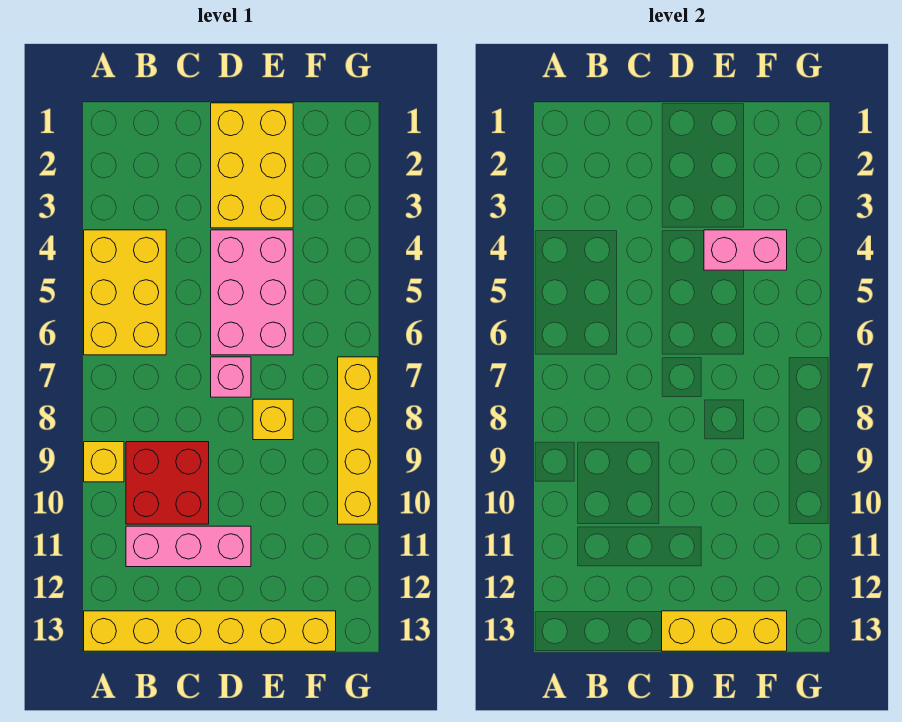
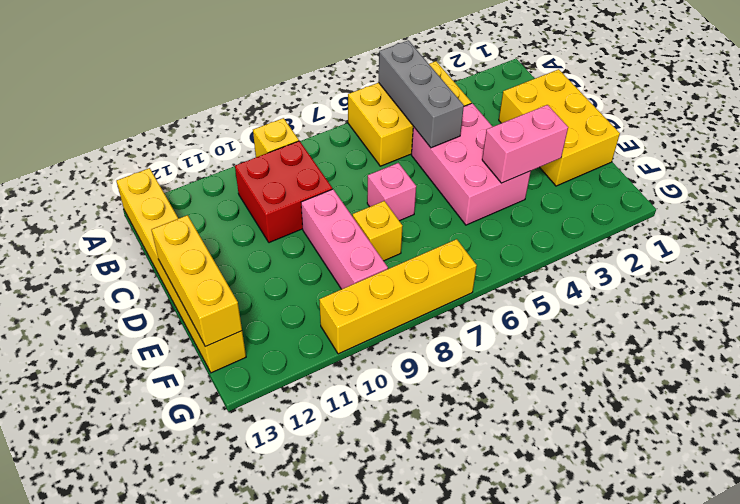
none -> grey 1x3 brick [378,40,464,148]
pink 1x3 brick [126,526,251,567] -> pink 1x3 brick moved to [301,189,388,289]
yellow 2x3 brick [211,103,293,228] -> yellow 2x3 brick turned to [499,69,620,186]
pink 2x3 brick [211,230,293,355] -> pink 2x3 brick turned to [412,103,531,225]
pink 1x2 brick [704,230,787,270] -> pink 1x2 brick turned to [482,105,568,183]

